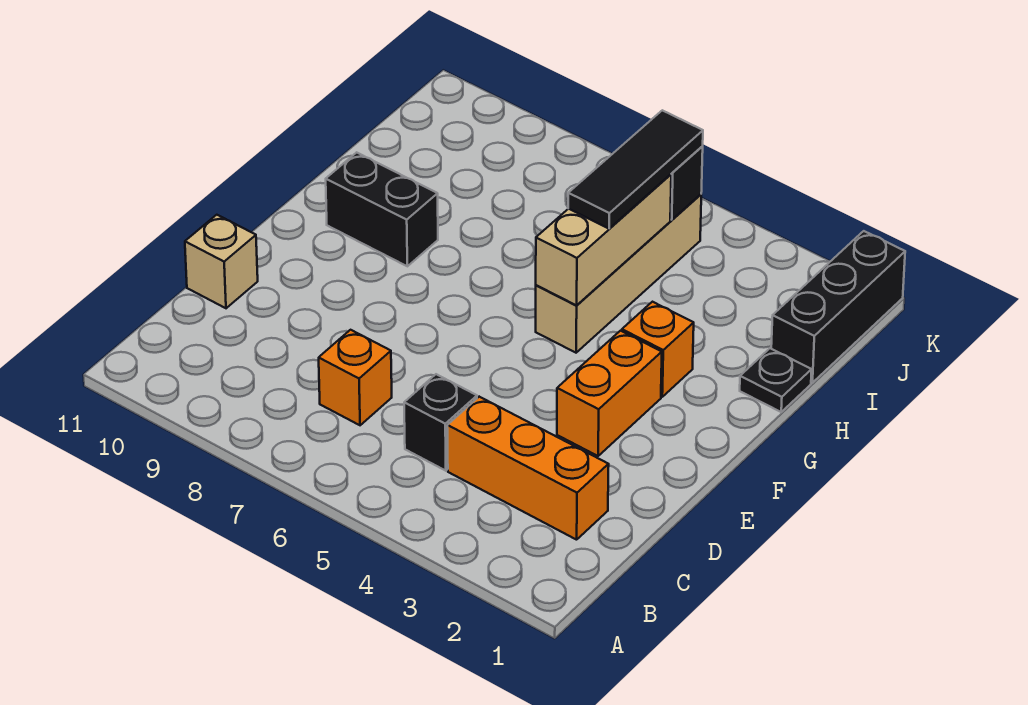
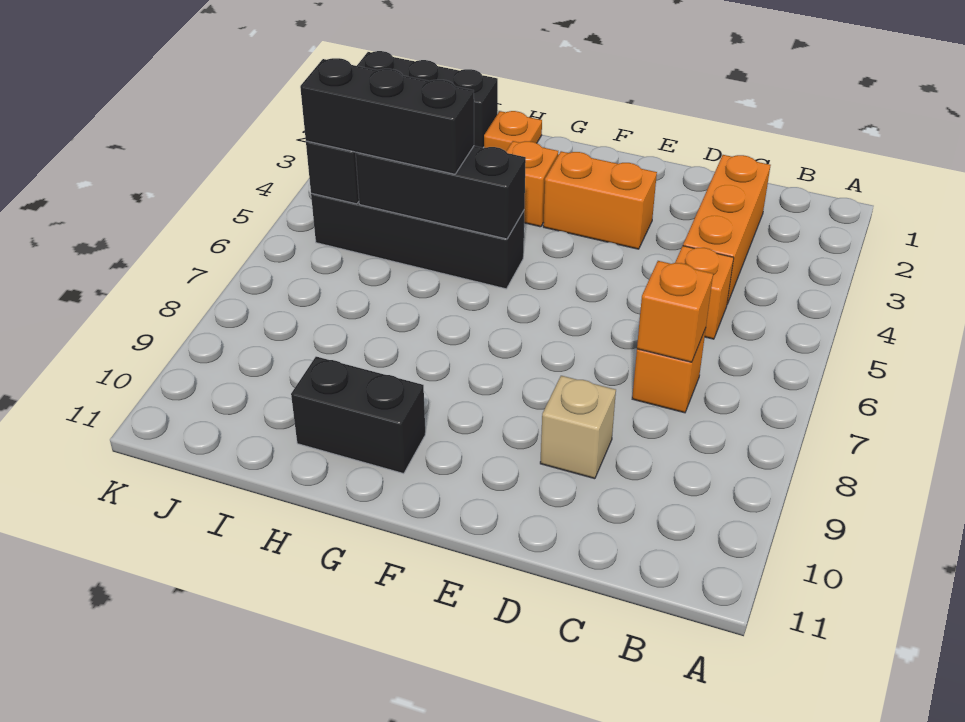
black 1x1 brick [404,374,477,471] -> orange 1x1 brick [675,246,734,339]
none -> orange 1x1 brick [637,261,713,362]
tan 1x1 brick [185,215,258,308] -> tan 1x1 brick moved to [540,376,616,479]
tan 1x4 brick [536,194,701,353] -> black 1x4 brick [311,193,524,289]
tan 1x3 brick [536,174,671,305] -> black 1x3 brick [356,146,526,239]
black 1x2 brick [326,152,438,266] -> black 1x2 brick turned to [291,357,425,474]
black 1x1 plate [740,348,812,412] -> orange 1x1 plate [484,111,542,151]
black 1x3 tile [568,110,703,229] -> black 1x3 brick [300,58,474,174]

